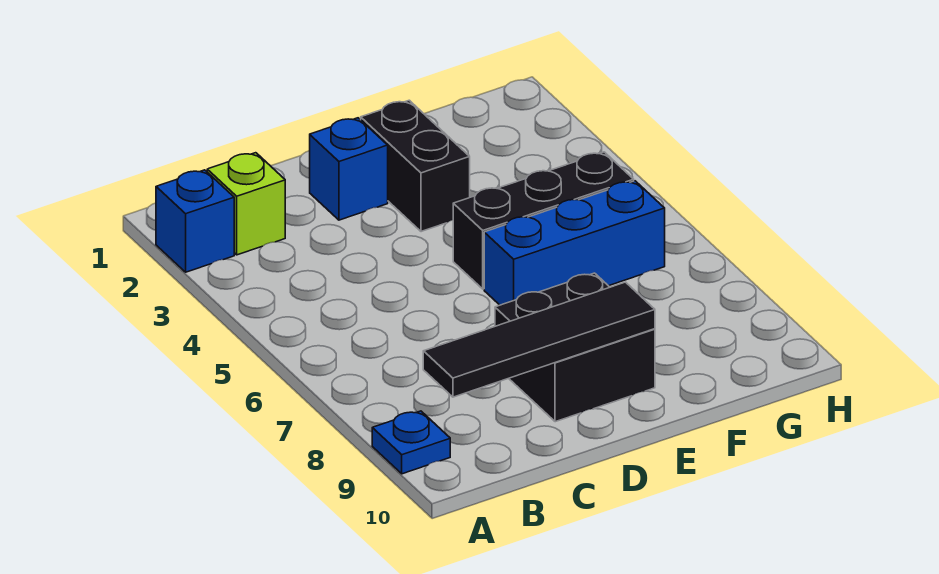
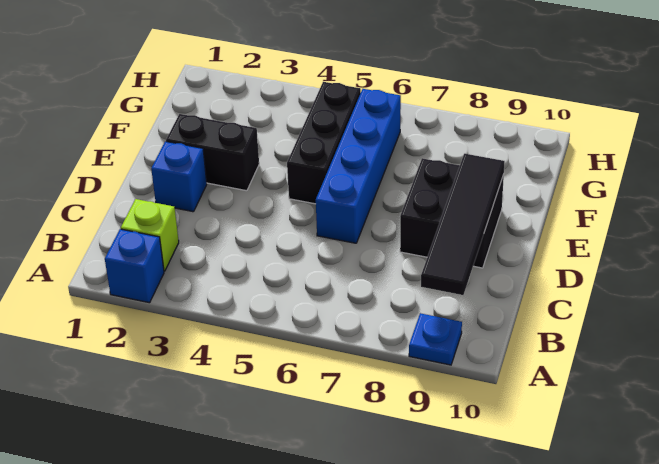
blue 1x3 brick [484,181,665,305] -> blue 1x4 brick [316,89,401,243]

